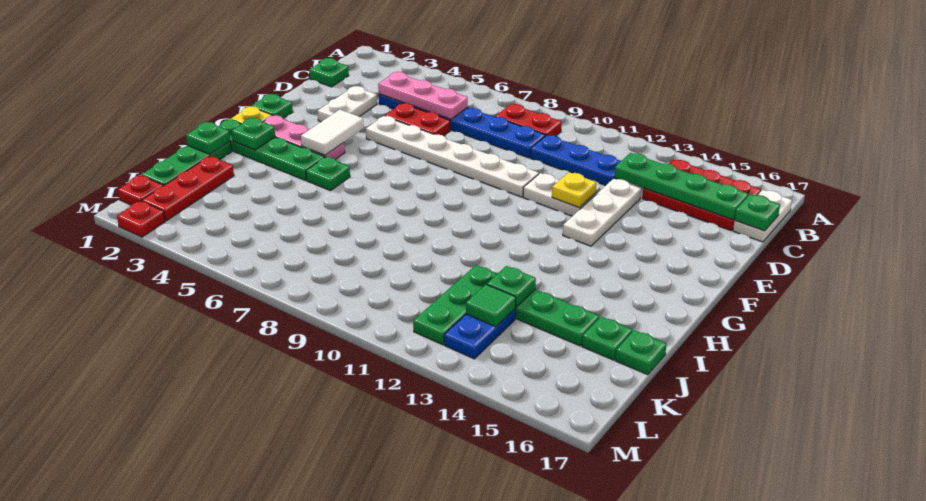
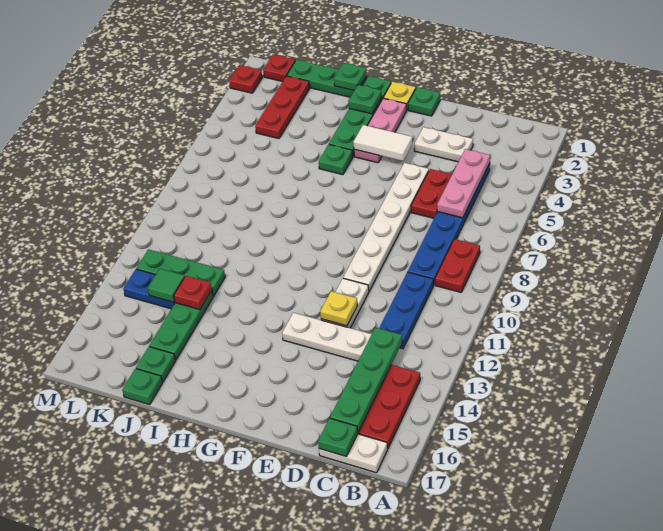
green 1x1 plate [309,58,349,87] -> none
red 1x3 plate [142,156,234,221] -> red 1x3 plate turned to [255,76,310,139]
green 1x1 plate [487,266,536,307] -> red 1x1 plate [174,276,212,310]

